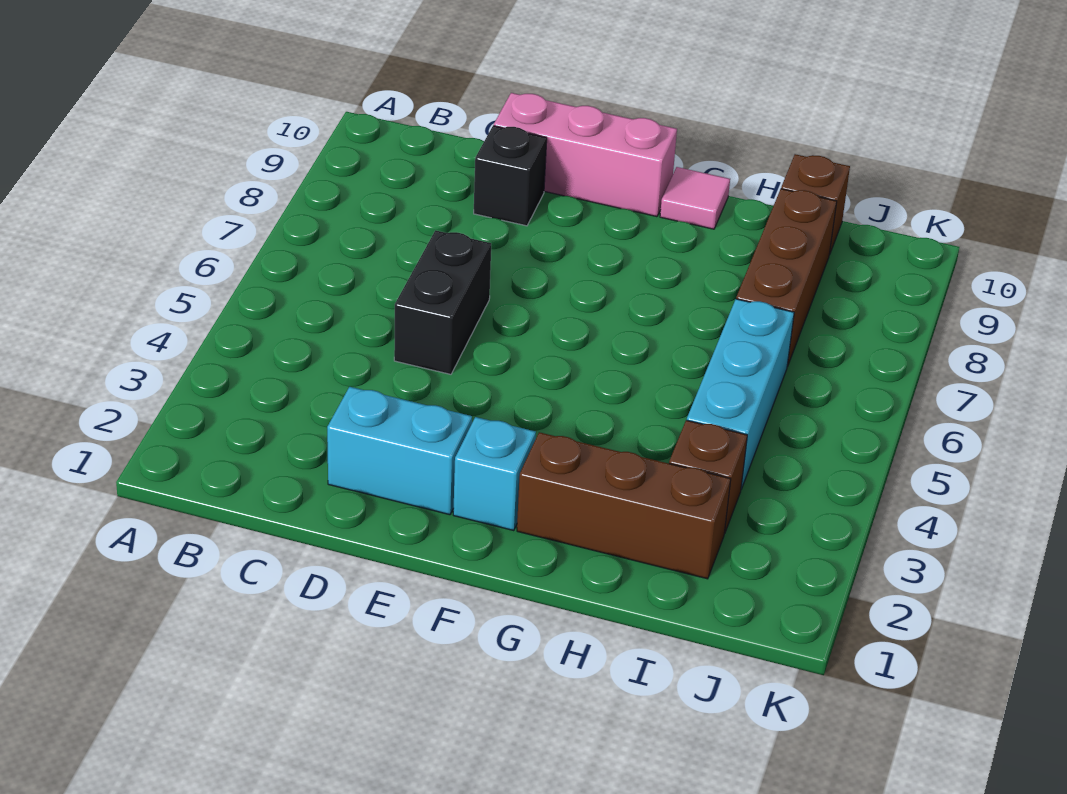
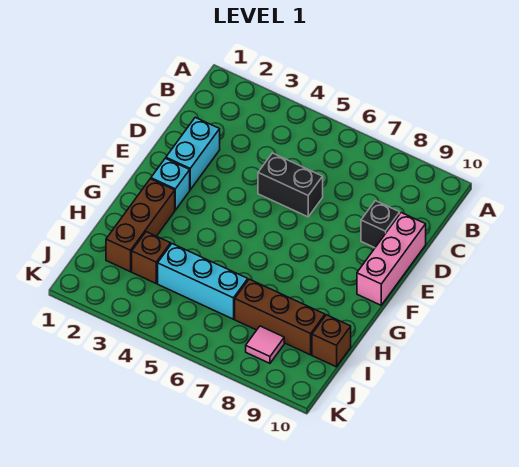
pink 1x1 tile [660,167,730,229] -> pink 1x1 tile moved to [246,326,284,363]

